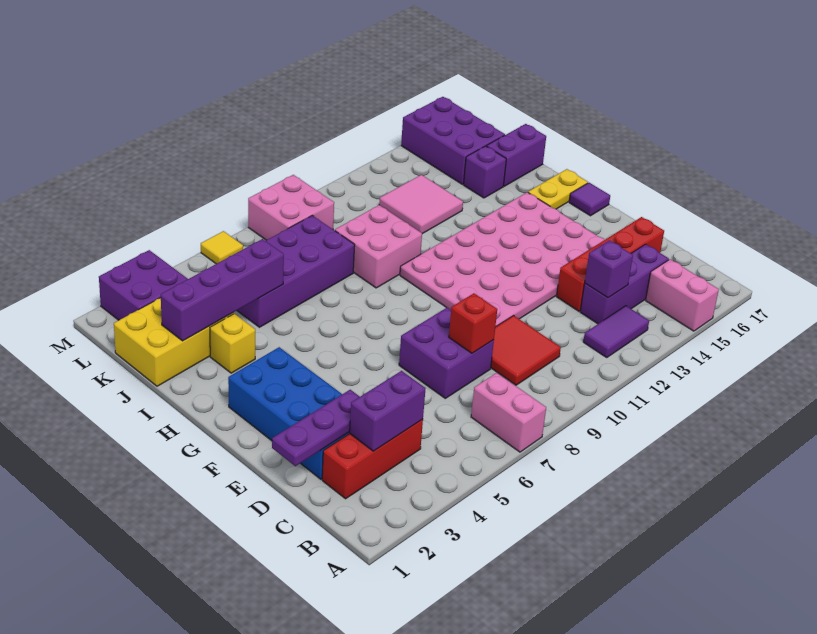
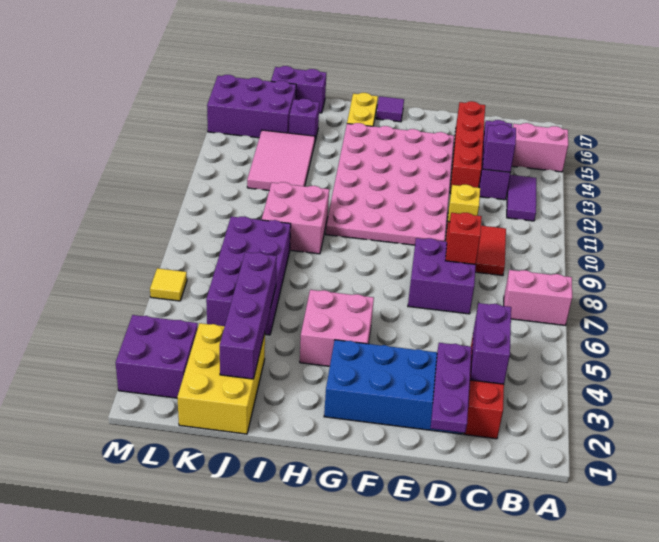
yellow 1x1 brick [210,314,255,373] -> yellow 1x1 brick moved to [447,185,480,224]
pink 2x2 tile [379,175,463,234] -> pink 2x3 tile [247,130,315,190]
purple 1x2 brick [487,124,546,186] -> purple 1x2 brick turned to [271,66,326,113]
pink 2x2 brick [248,175,334,240] -> pink 2x2 brick moved to [300,290,374,366]

